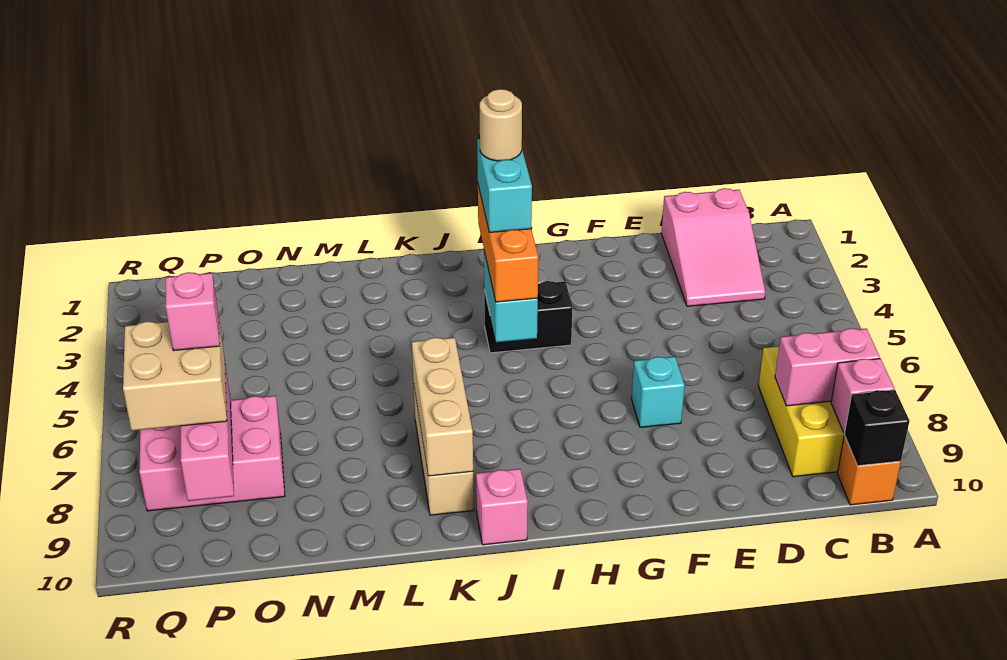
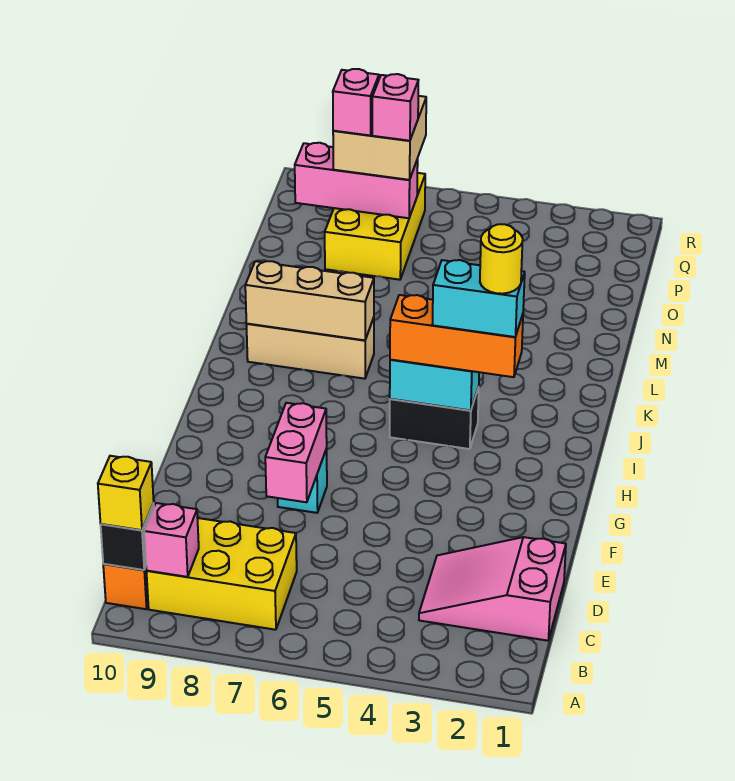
pink 1x2 brick [775,328,880,406] -> pink 1x2 brick moved to [265,403,327,502]
none -> yellow 1x1 brick [98,456,154,530]
black 1x2 brick [484,281,573,353] -> black 1x2 brick turned to [390,387,479,449]
tan 1x1 round brick [480,89,522,161] -> yellow 1x1 round brick [480,224,523,294]
pink 1x1 brick [476,469,528,545] -> pink 1x1 brick moved to [333,69,379,135]
pink 2x3 brick [139,396,285,511] -> yellow 2x3 brick [325,173,425,280]

